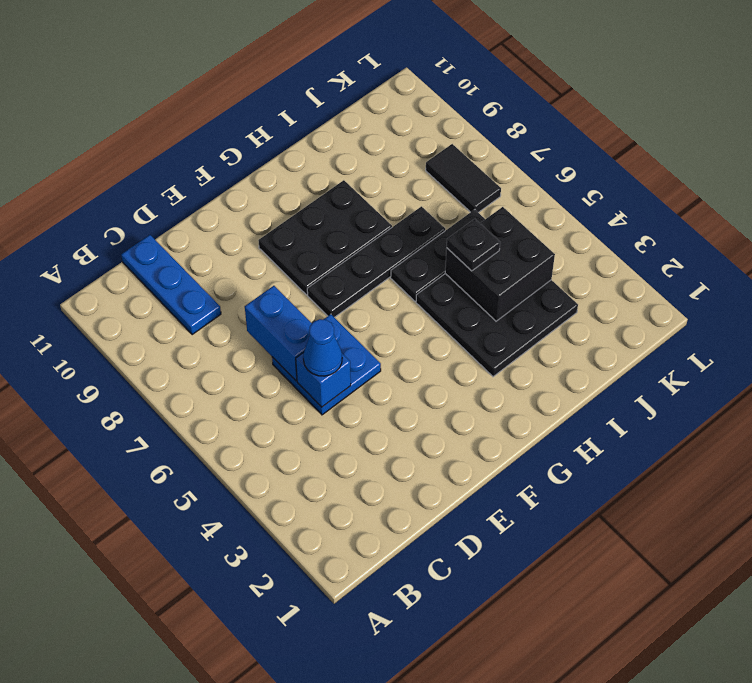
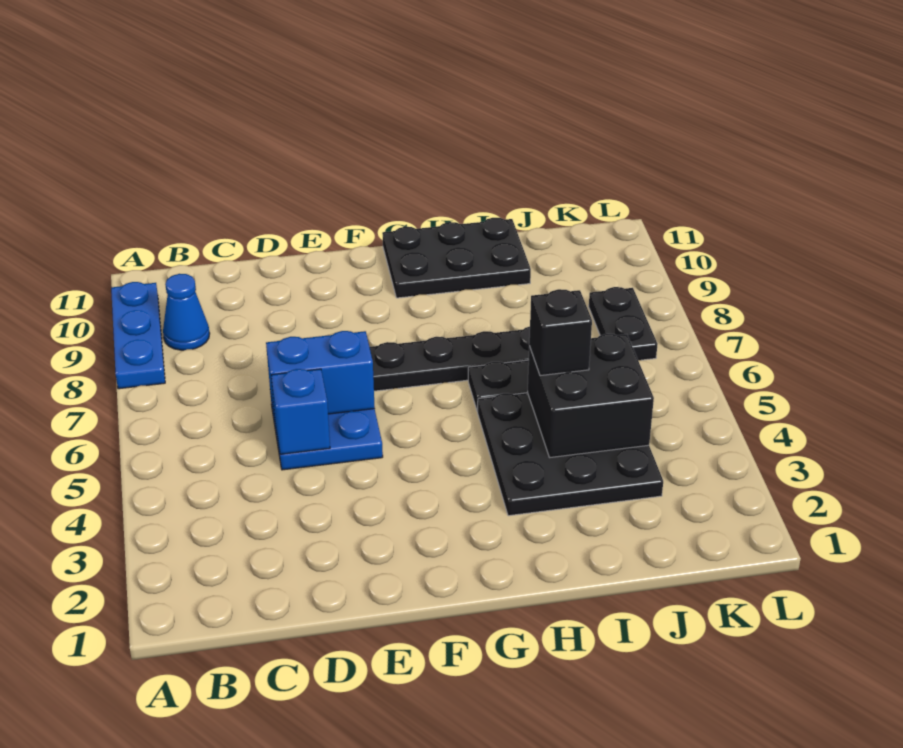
blue 1x3 plate [121,235,221,335] -> blue 1x3 plate moved to [111,282,165,389]
blue 1x1 cone [303,319,342,376] -> blue 1x1 cone moved to [163,274,210,350]
blue 1x2 brick [245,286,312,381] -> blue 1x2 brick turned to [266,331,375,417]
black 2x3 plate [258,180,392,295] -> black 2x3 plate moved to [382,218,531,298]
black 1x1 plate [447,219,500,271] -> black 1x1 brick [529,289,592,376]
black 1x2 tile [426,144,501,213] -> black 1x2 plate [589,287,658,360]

